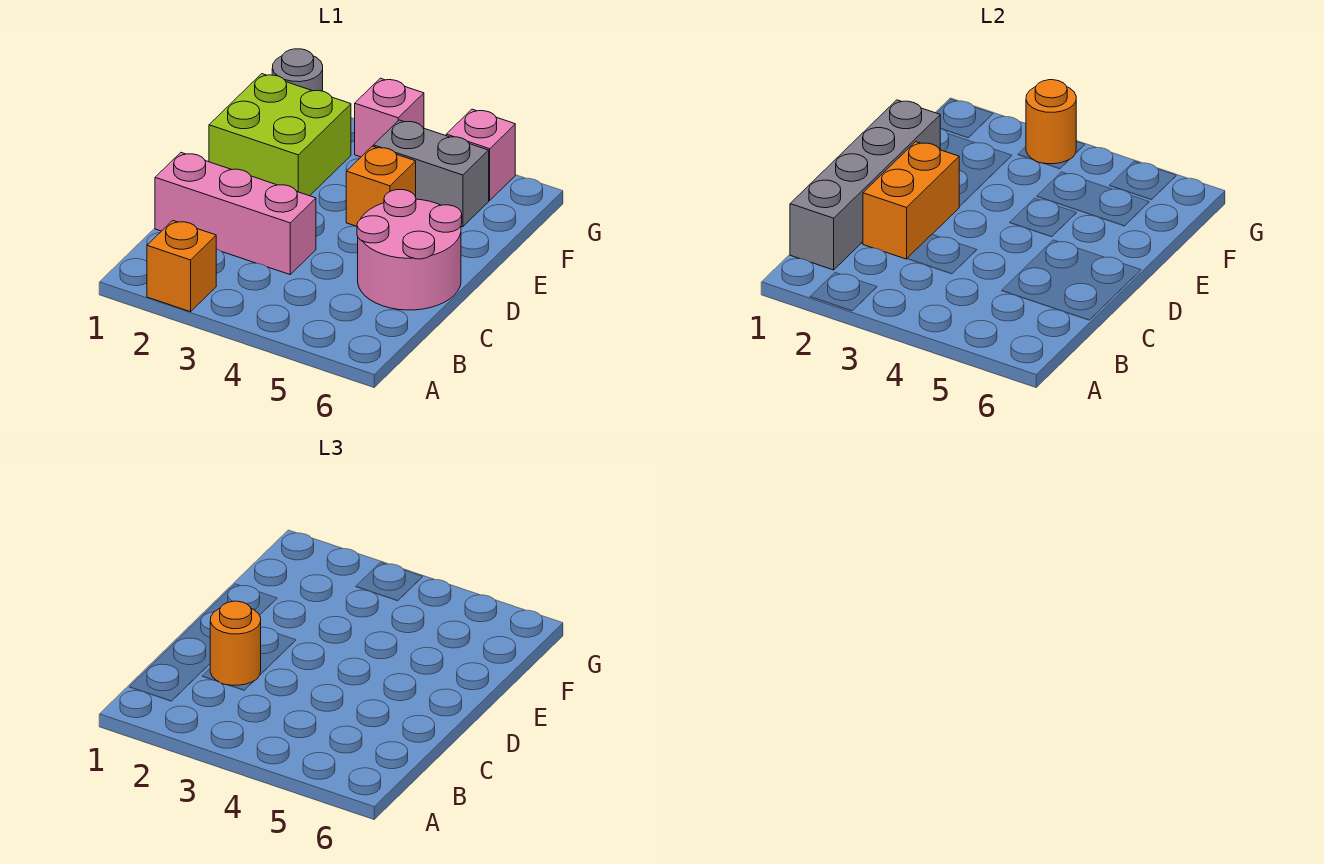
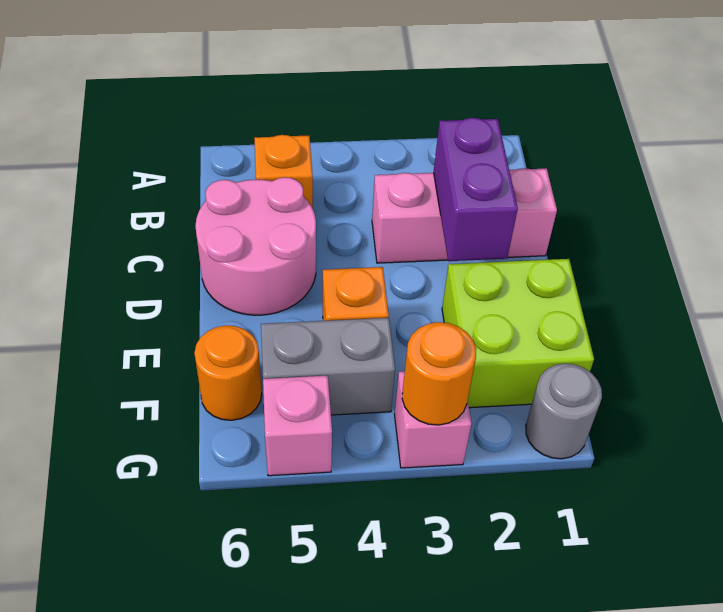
orange 1x1 brick [147,221,216,312] -> orange 1x1 brick moved to [254,135,313,208]
grey 1x4 brick [790,100,940,270] -> none
orange 1x2 brick [863,142,959,259] -> purple 1x2 brick [434,118,518,261]
orange 1x1 round brick [210,601,261,685] -> orange 1x1 round brick moved to [194,325,262,420]

